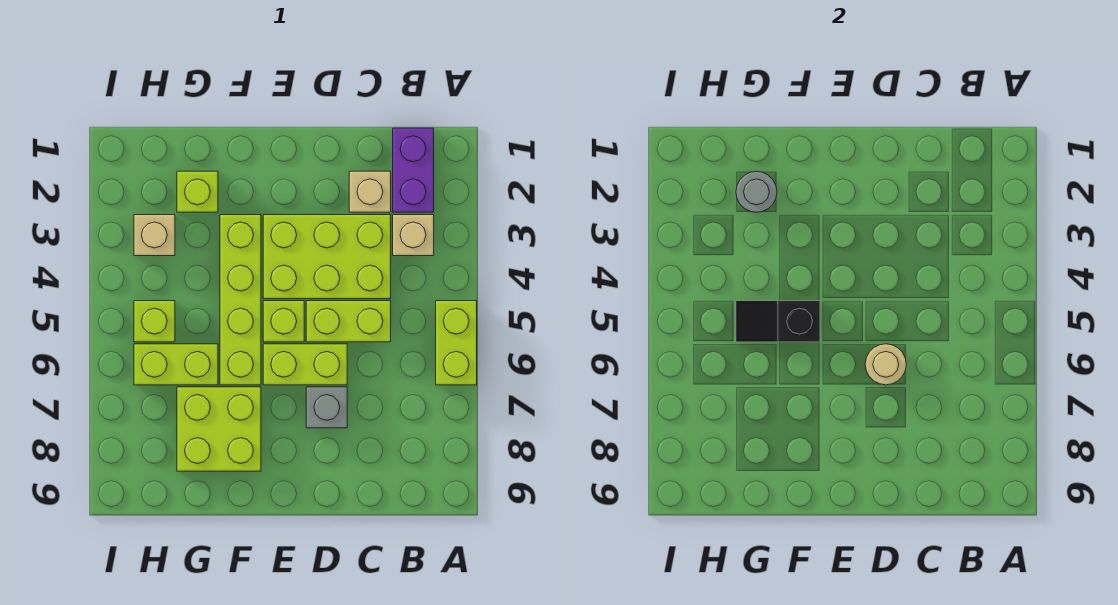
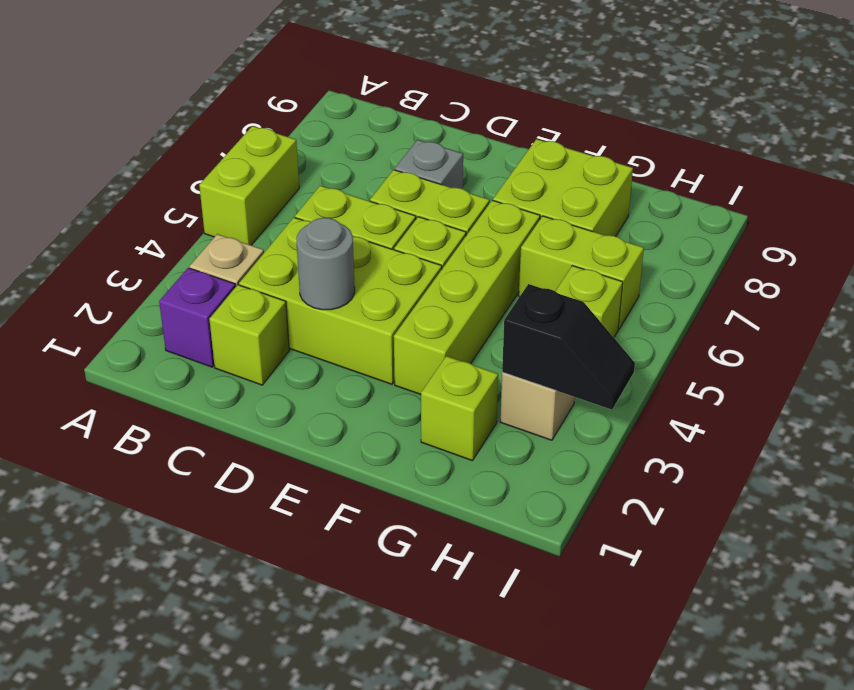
purple 1x2 brick [393,128,434,212] -> purple 1x1 brick [159,268,235,367]
tan 1x1 brick [349,171,391,212] -> lime 1x1 brick [209,285,289,385]
tan 1x1 round brick [865,344,906,385] -> none
black 1x2 slope [736,301,820,342] -> black 1x2 slope moved to [502,284,635,409]
grey 1x1 round brick [736,171,777,212] -> grey 1x1 round brick moved to [297,218,355,310]

